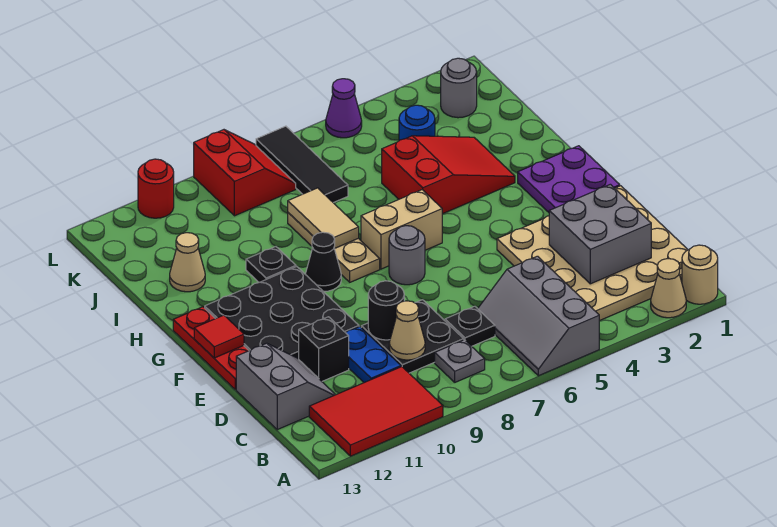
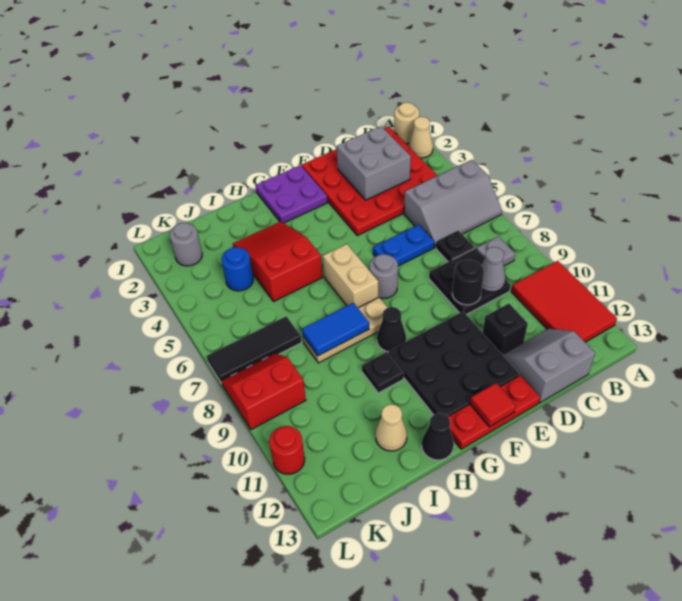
tan 4x4 plate [497,186,688,321] -> red 4x4 plate [302,126,438,236]
tan 1x1 cone [389,301,425,360] -> grey 1x1 cone [482,247,505,292]
blue 1x2 plate [346,326,401,383] -> blue 1x2 plate moved to [373,225,434,266]
tan 1x2 tile [288,188,359,248] -> blue 1x2 tile [302,303,369,356]
none -> black 1x1 cone [422,413,454,460]
purple 1x1 cone [326,79,362,138] -> none

